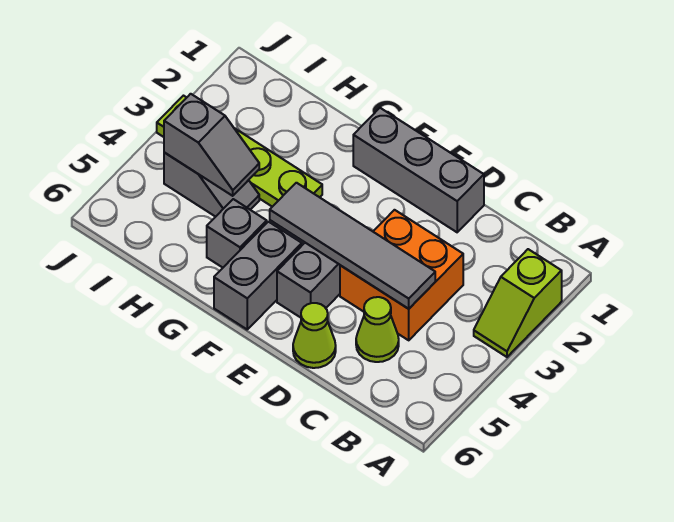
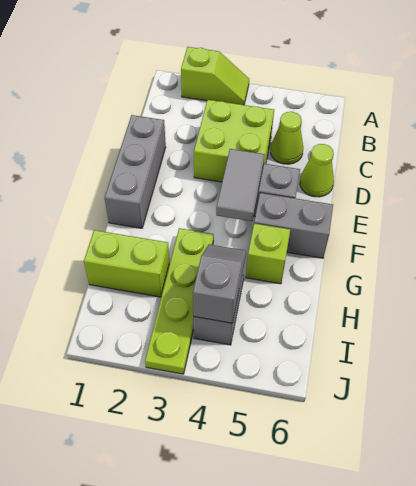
orange 2x2 brick [340,210,463,340] -> lime 2x2 brick [194,100,274,182]
grey 1x4 tile [270,183,435,309] -> grey 1x2 tile [216,149,265,221]
grey 1x1 brick [207,199,267,268] -> lime 1x1 brick [246,224,290,284]
none -> lime 1x2 brick [84,230,170,297]

